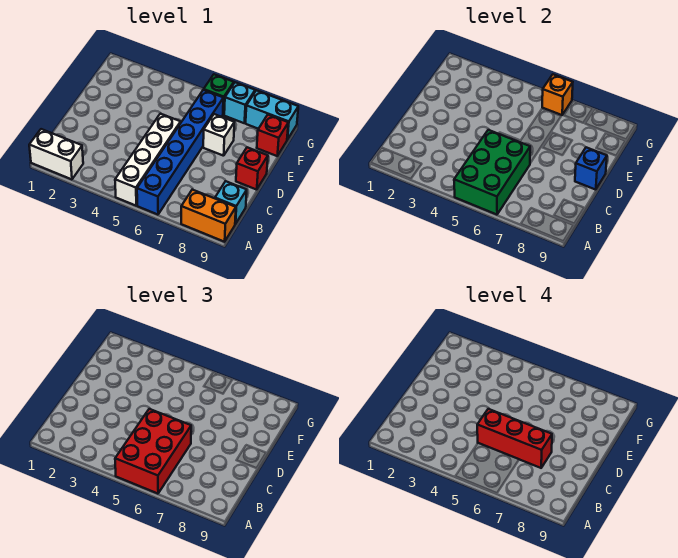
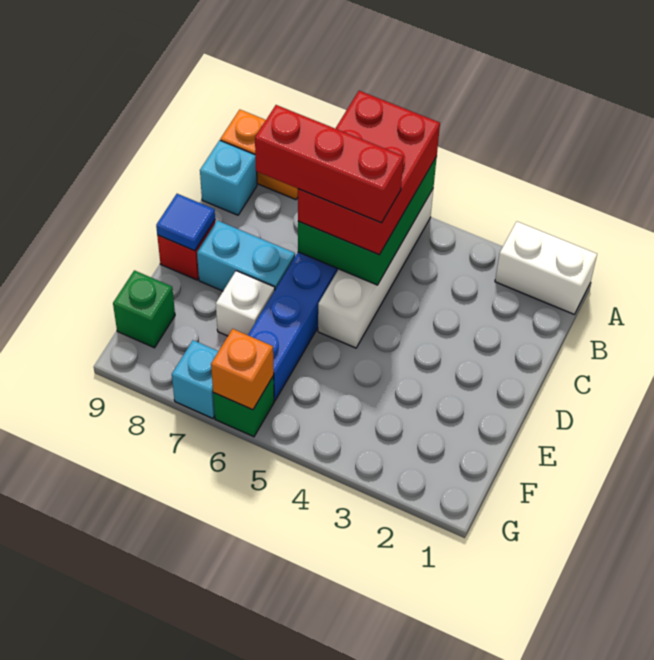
blue 1x1 brick [575,147,607,190] -> blue 1x1 tile [156,194,215,251]
red 1x1 brick [257,115,288,156] -> green 1x1 brick [113,270,175,348]
cyan 1x2 brick [246,90,298,140] -> cyan 1x2 brick moved to [197,220,295,291]

